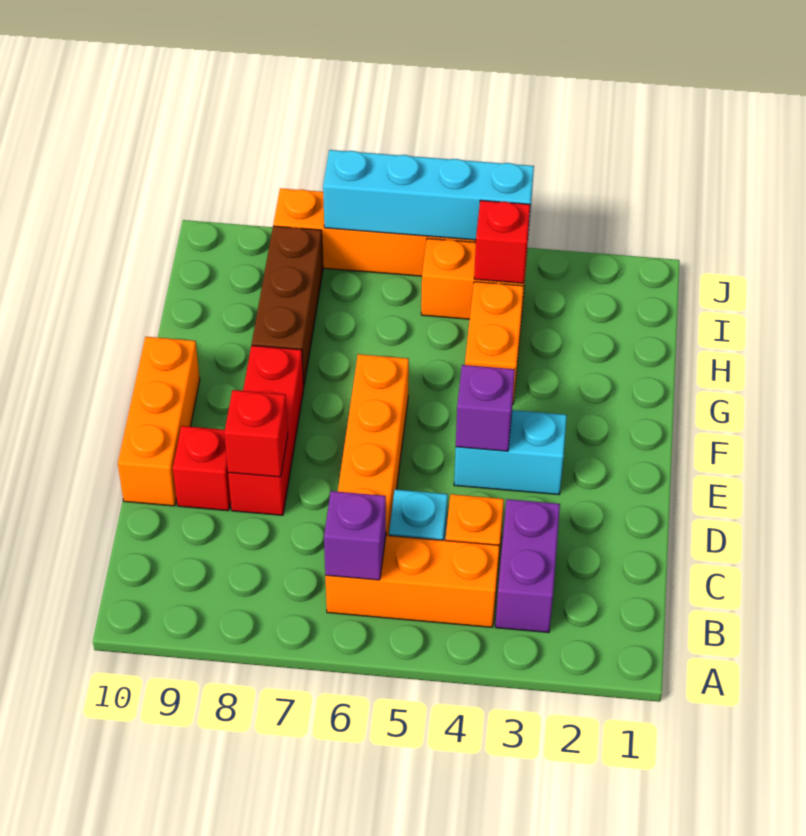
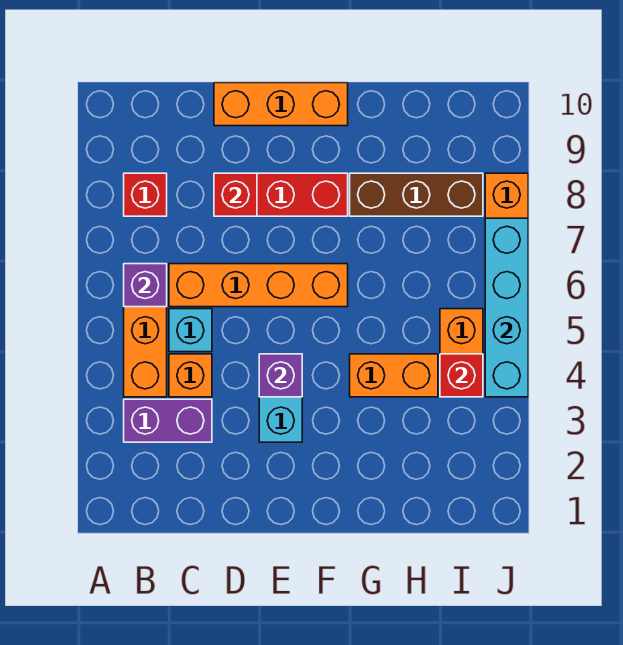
red 1x1 brick [173,426,231,511] -> red 1x1 brick moved to [124,173,167,216]

